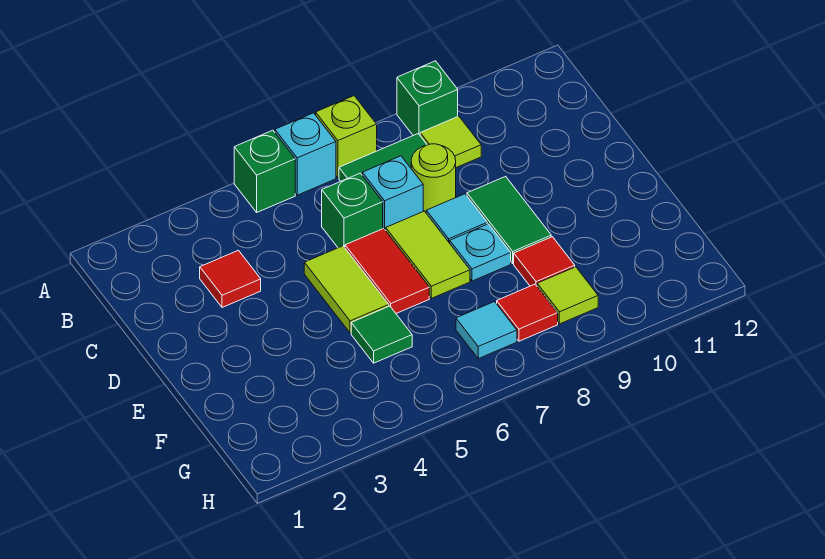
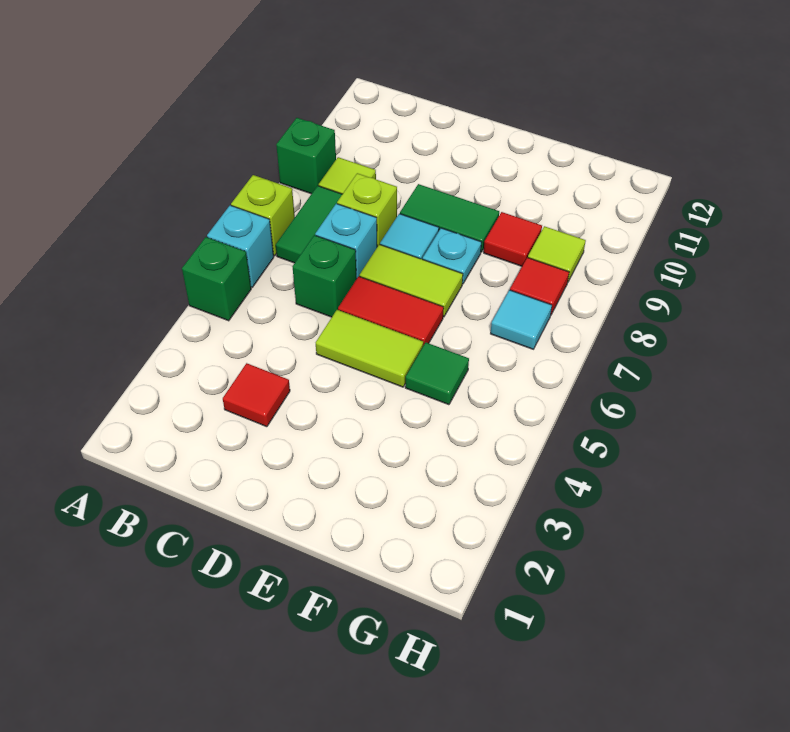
lime 1x1 round brick [411,144,456,212] -> lime 1x1 brick [337,173,397,247]

